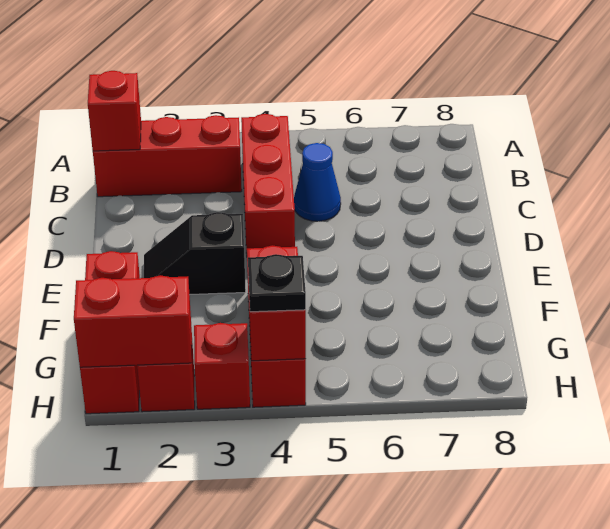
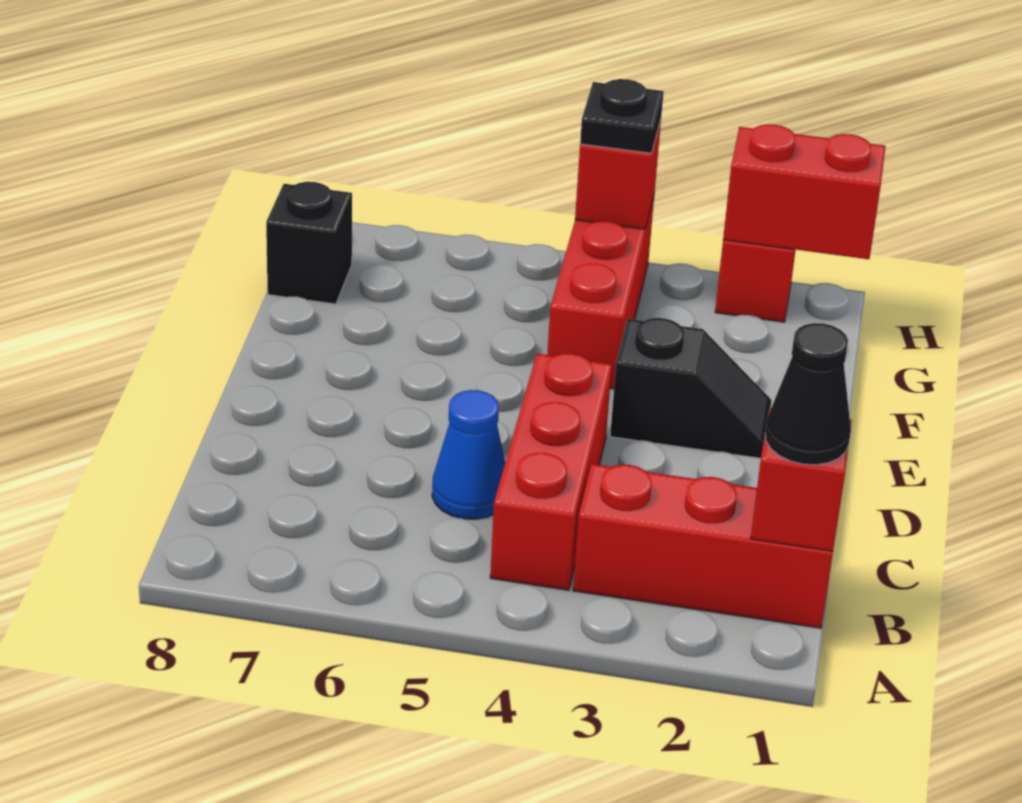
none -> black 1x1 cone [765,323,851,465]
red 1x3 brick [80,251,140,414] -> none
none -> black 1x1 brick [266,182,352,304]
red 1x1 brick [194,323,250,409] -> none

